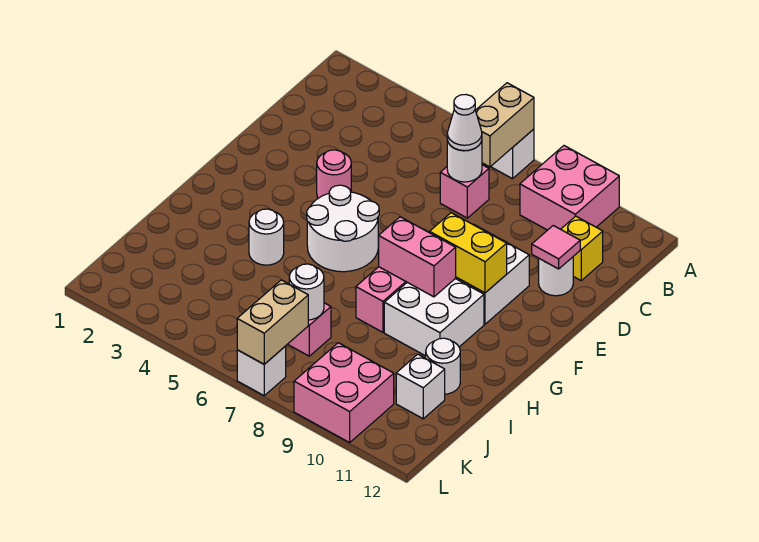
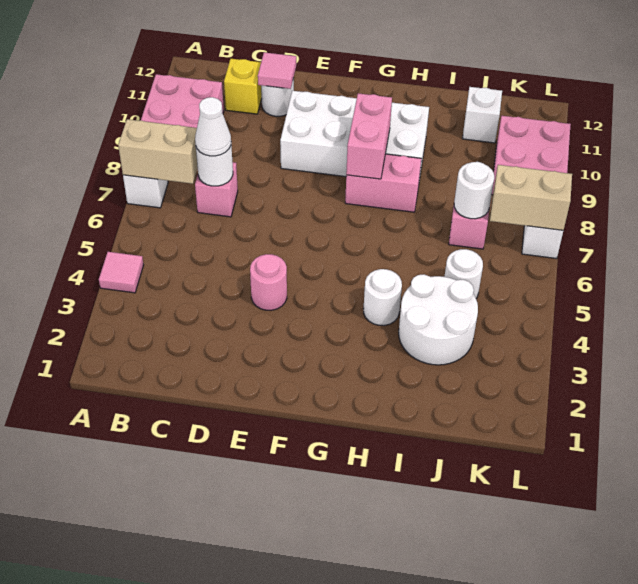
none -> pink 1x1 tile [99,252,144,293]
white 2x2 round brick [307,185,379,272] -> white 2x2 round brick moved to [399,275,478,365]
yellow 1x2 brick [430,213,507,293] -> none
white 1x1 round brick [426,338,460,394] -> white 1x1 round brick moved to [445,249,483,298]

